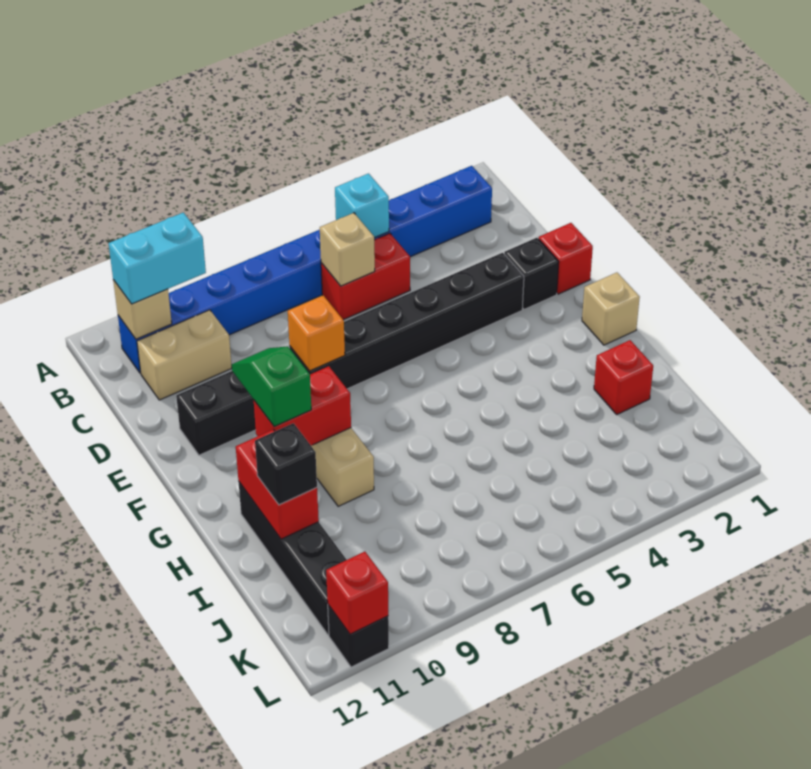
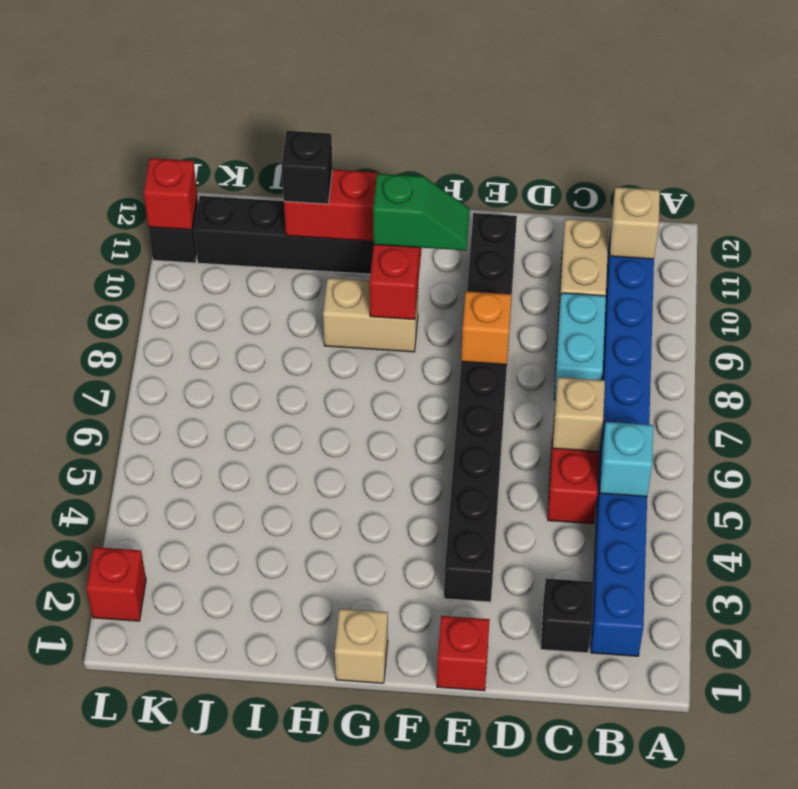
cyan 1x2 brick [109,212,206,304] -> cyan 1x2 brick moved to [554,293,606,400]
black 1x1 brick [504,238,559,309] -> black 1x1 brick moved to [541,578,594,653]
red 1x1 brick [594,340,653,414] -> red 1x1 brick moved to [87,547,146,621]

